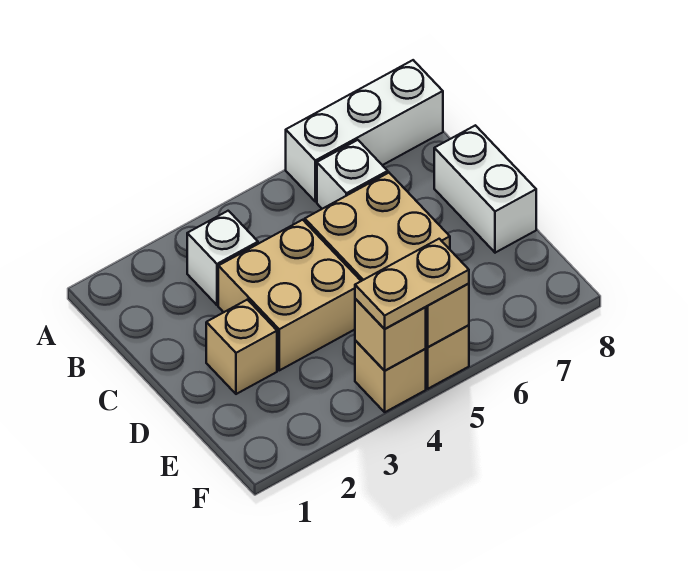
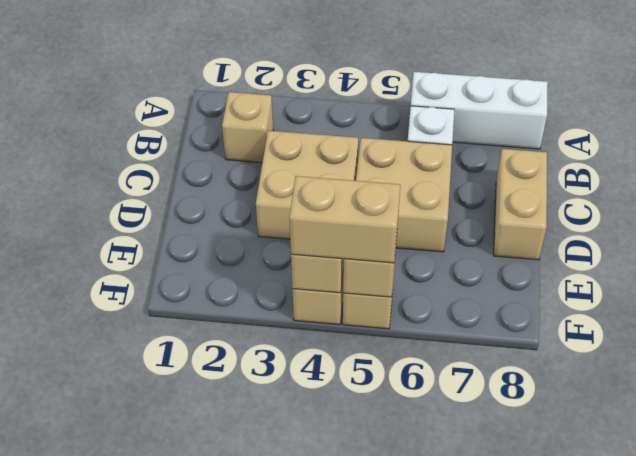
white 1x1 brick [187,211,258,305] -> none
white 1x2 brick [434,125,536,253] -> tan 1x2 brick [494,149,547,260]
tan 1x1 brick [206,300,277,394] -> tan 1x1 brick moved to [222,92,273,163]
tan 1x2 plate [355,239,469,329] -> tan 1x2 brick [289,176,400,263]

